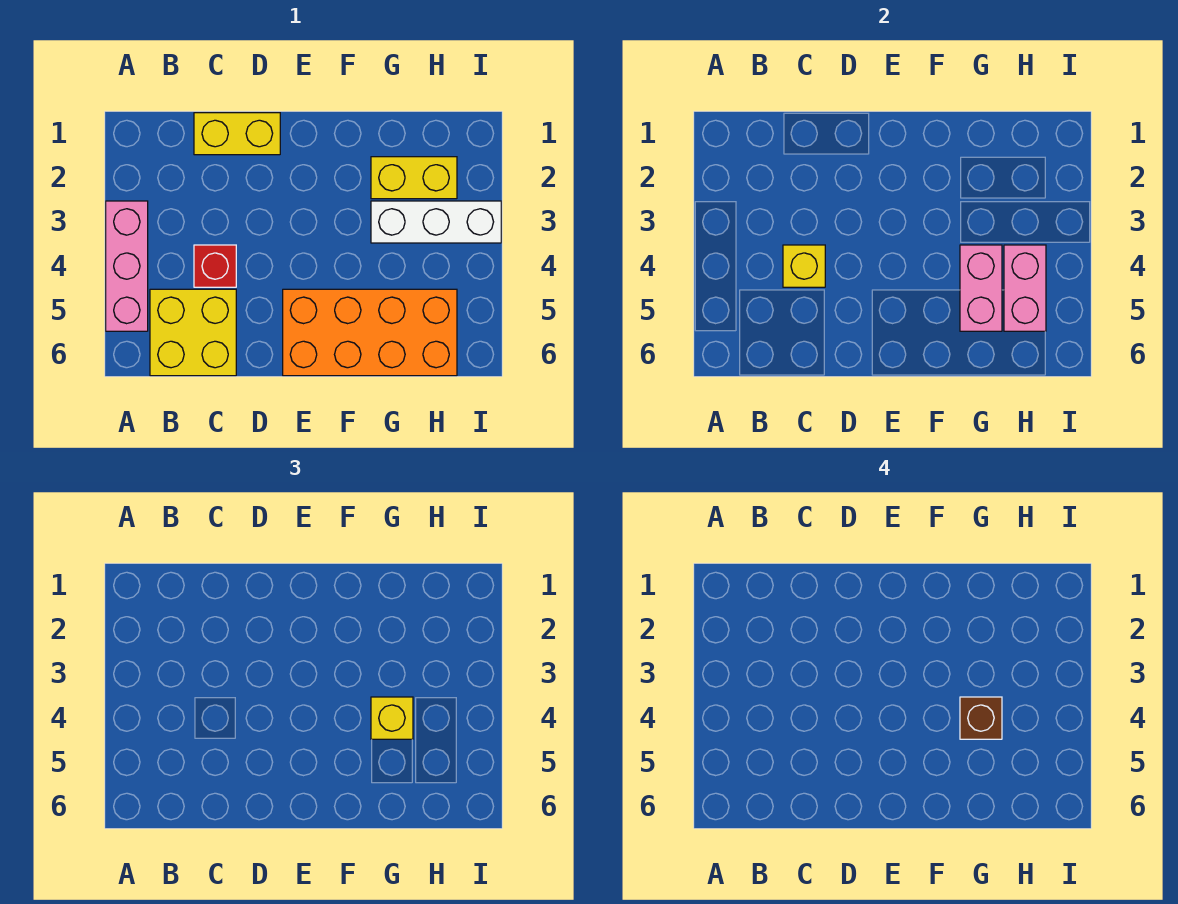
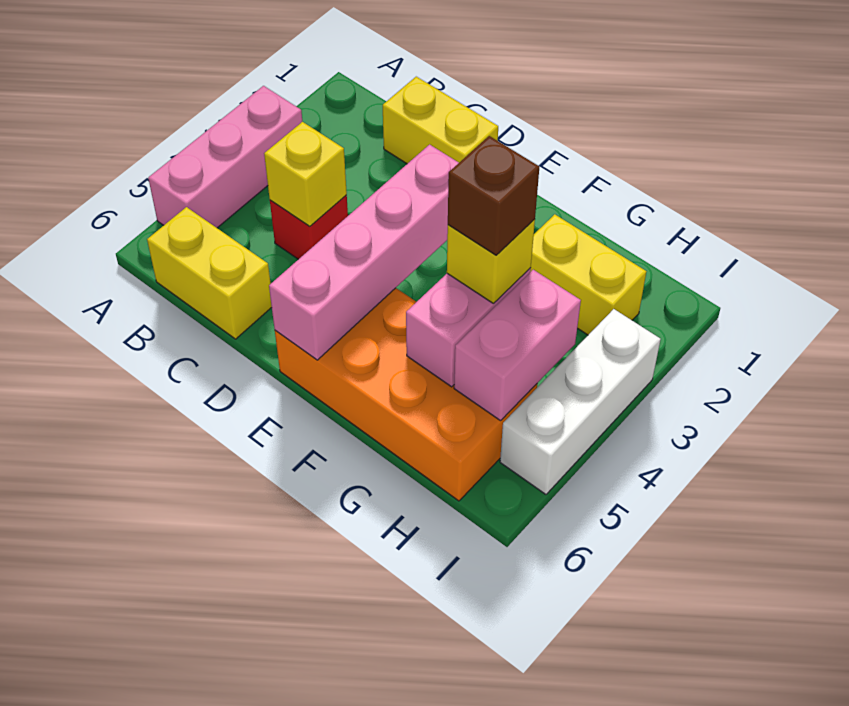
yellow 2x2 brick [150,289,236,376] -> yellow 1x2 brick [147,207,272,339]
none -> pink 1x4 brick [269,145,459,360]
white 1x3 brick [371,201,501,243] -> white 1x3 brick turned to [500,309,661,494]

